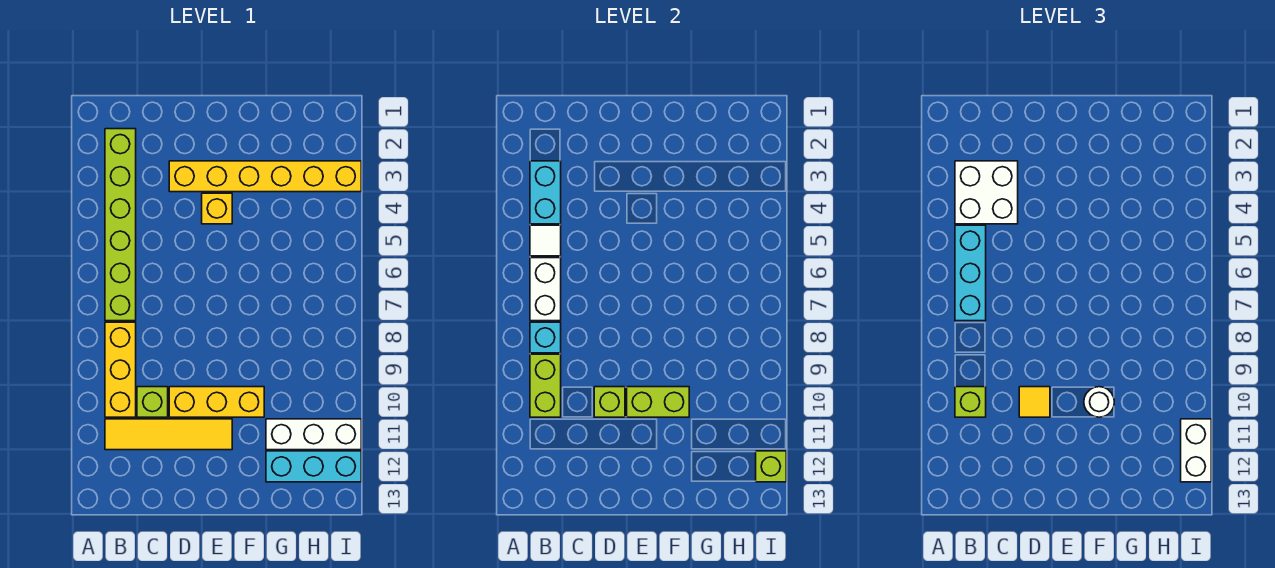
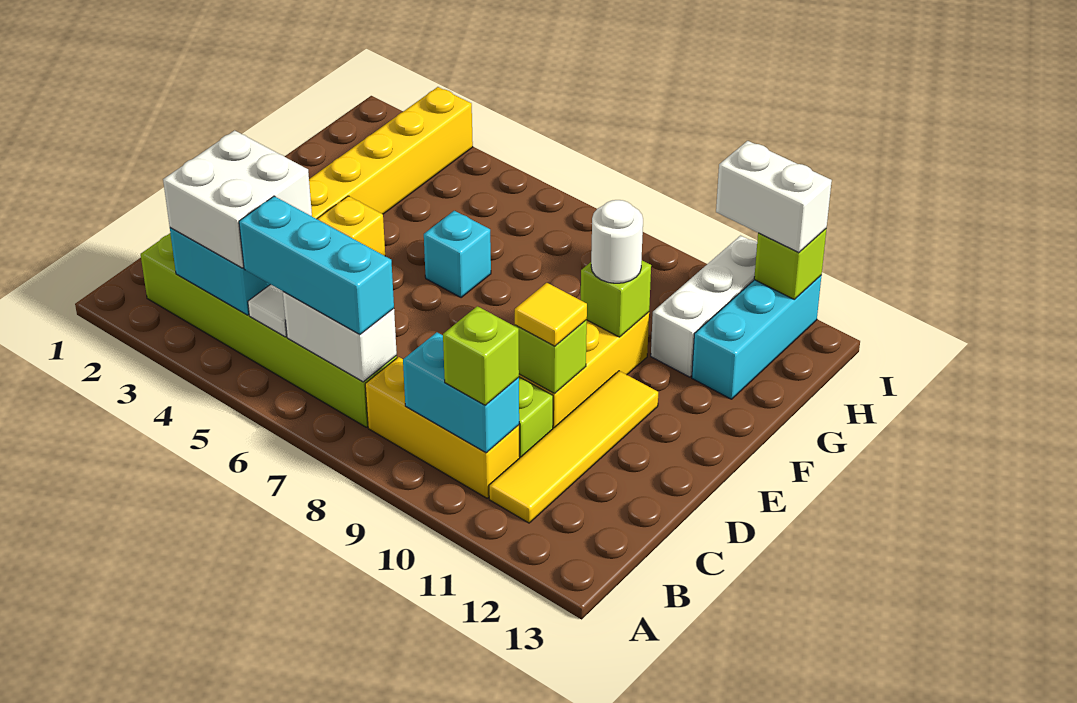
cyan 1x1 brick [530,322,561,353] -> cyan 1x1 brick moved to [424,211,491,298]
lime 1x2 brick [530,354,561,417] -> cyan 1x2 brick [403,332,519,453]
lime 1x2 brick [627,387,689,417] -> lime 1x1 brick [581,261,651,337]

